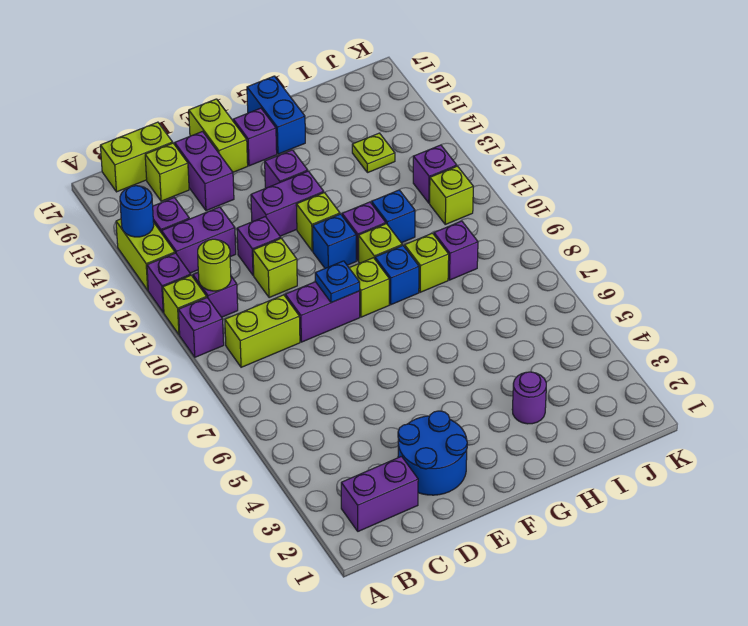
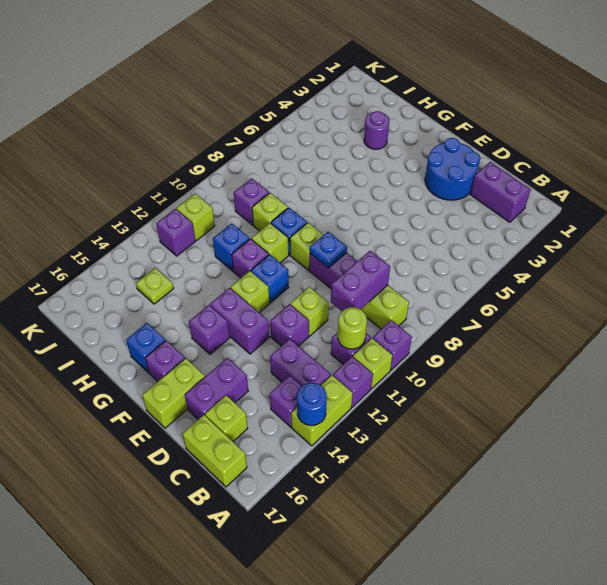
none -> purple 1x2 brick [331,251,390,311]
blue 1x2 brick [247,76,305,154] -> blue 1x1 brick [126,323,165,373]

